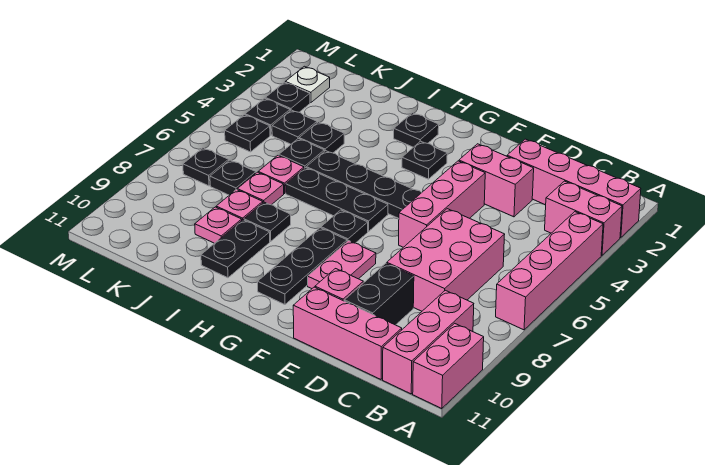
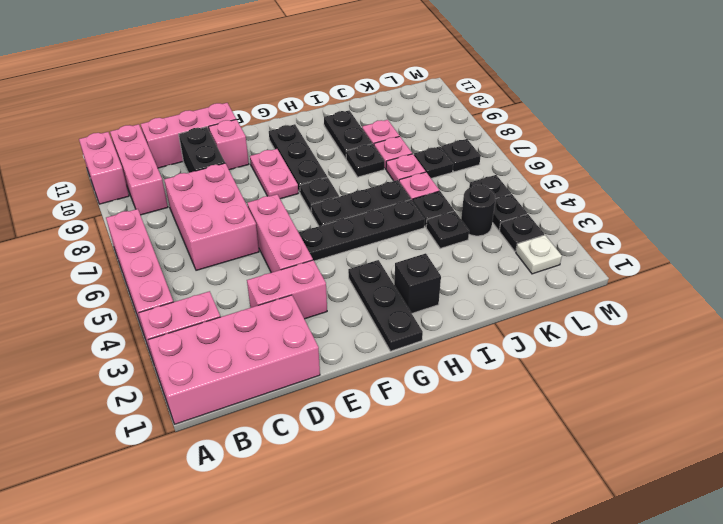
pink 1x4 brick [507,139,641,237] -> pink 2x4 brick [148,295,320,424]
black 1x1 plate [402,141,447,179] -> black 1x3 plate [348,260,423,351]
black 1x1 plate [394,113,439,147] -> black 1x1 brick [394,253,441,313]
black 1x1 plate [272,110,317,144] -> black 1x1 round brick [461,185,496,236]

